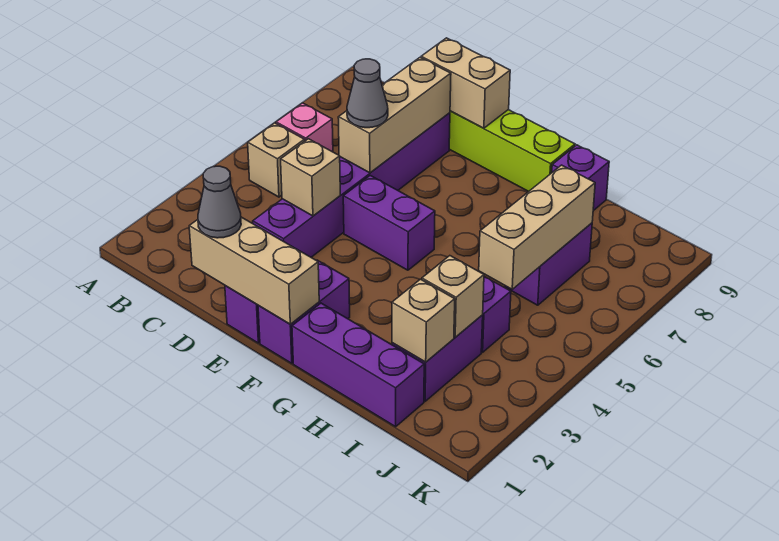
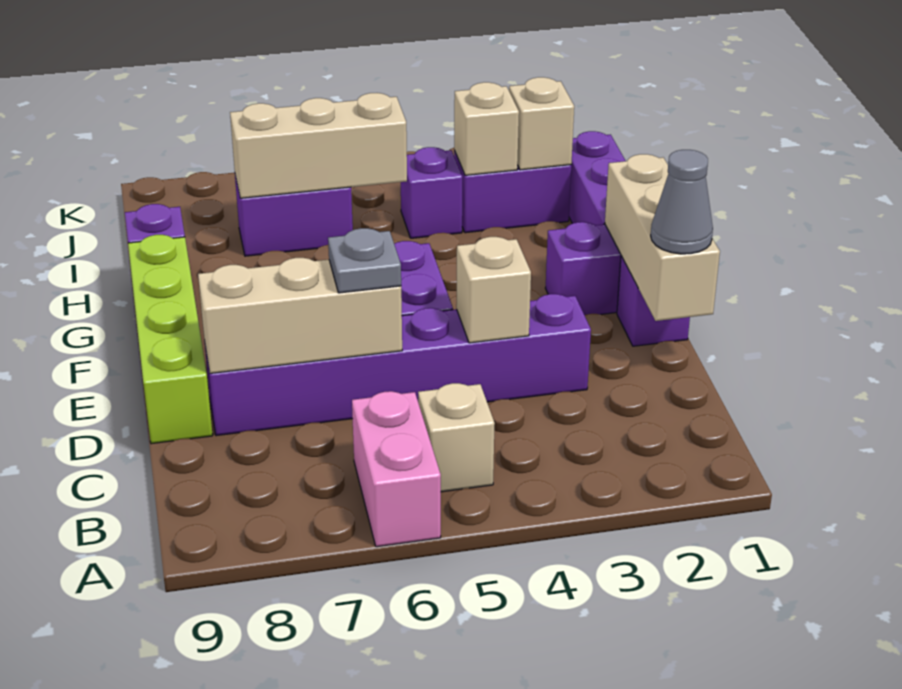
pink 1x1 brick [276,103,333,152] -> pink 1x2 brick [352,391,441,547]
grey 1x1 cone [347,59,388,128] -> grey 1x1 plate [328,228,401,293]
tan 1x2 brick [421,38,510,128] -> none

